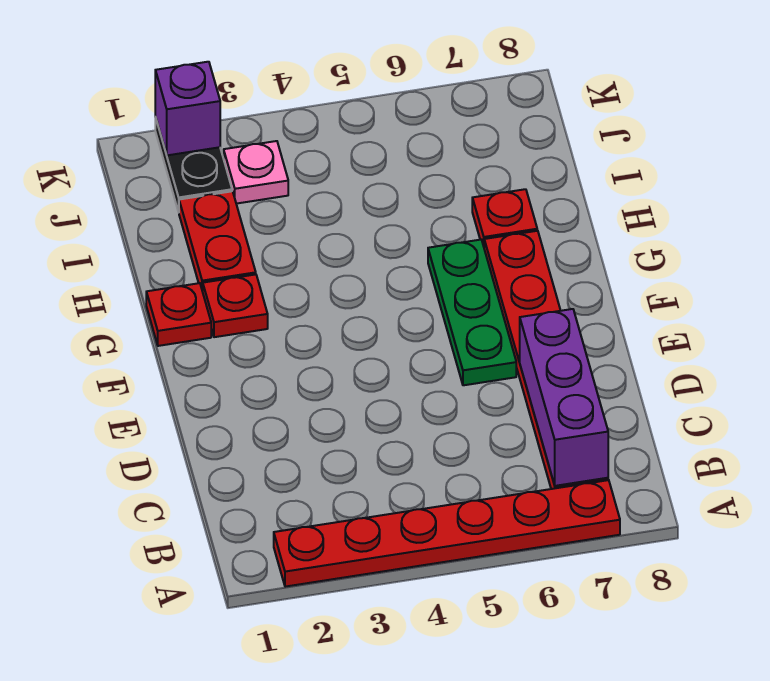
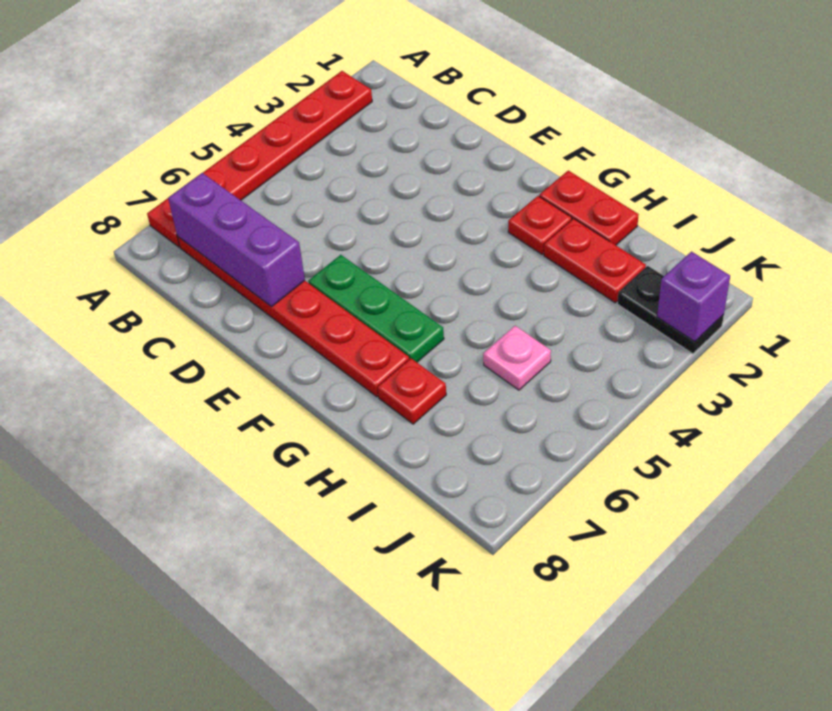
red 1x1 plate [146,283,211,346] -> red 1x2 plate [539,171,639,245]
pink 1x1 plate [224,141,288,204] -> pink 1x1 plate moved to [483,326,551,390]

